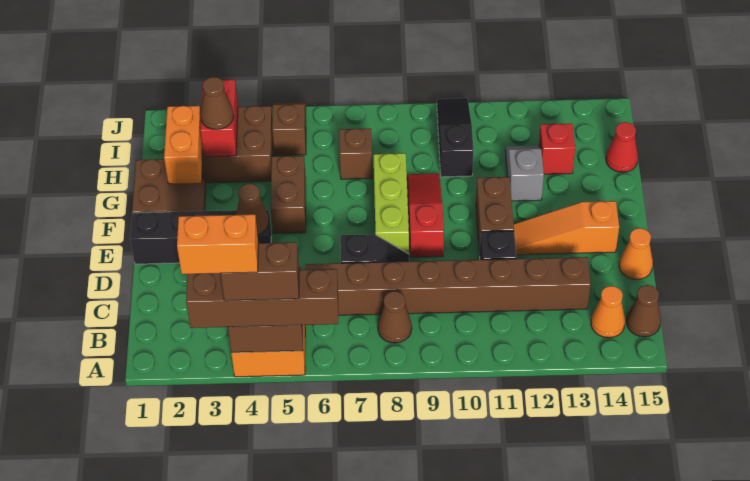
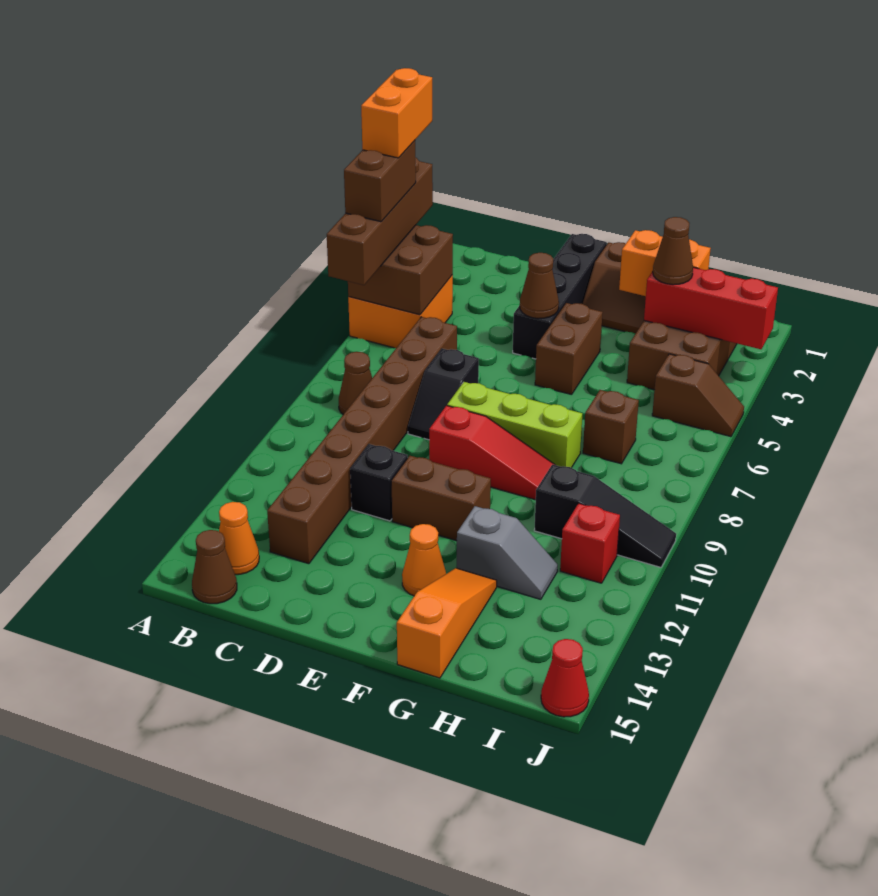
orange 1x1 cone [619,228,653,280] -> orange 1x1 cone moved to [402,524,446,596]
orange 1x3 slope [514,201,619,255] -> orange 1x3 slope moved to [397,568,497,678]
brown 1x2 brick [271,156,306,234] -> brown 1x2 brick turned to [535,303,603,395]
red 1x2 brick [200,80,238,157] -> red 1x3 brick [644,267,778,349]
red 1x1 brick [539,124,575,174] -> red 1x1 brick moved to [560,503,620,583]
red 1x1 cone [606,122,638,172] -> red 1x1 cone moved to [541,639,589,717]

